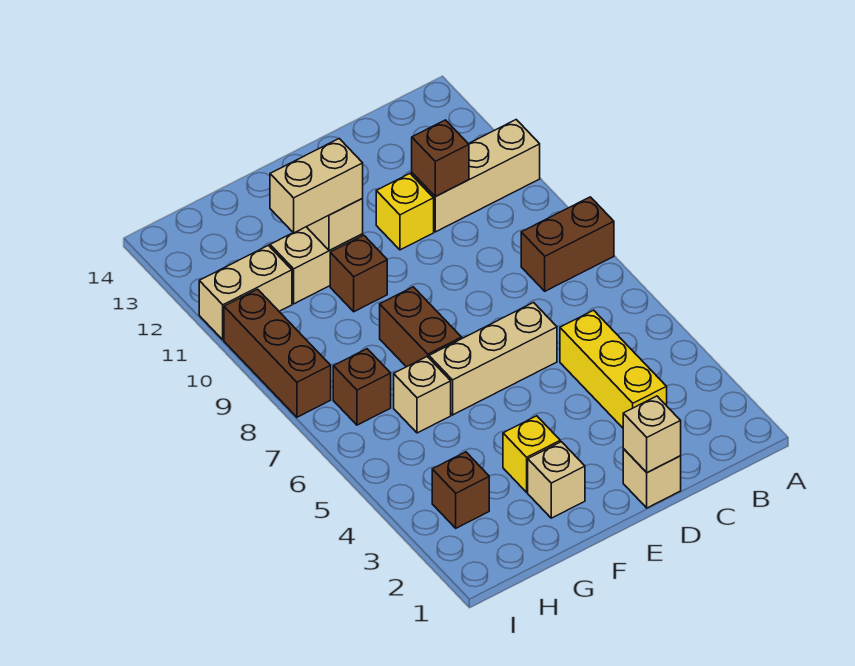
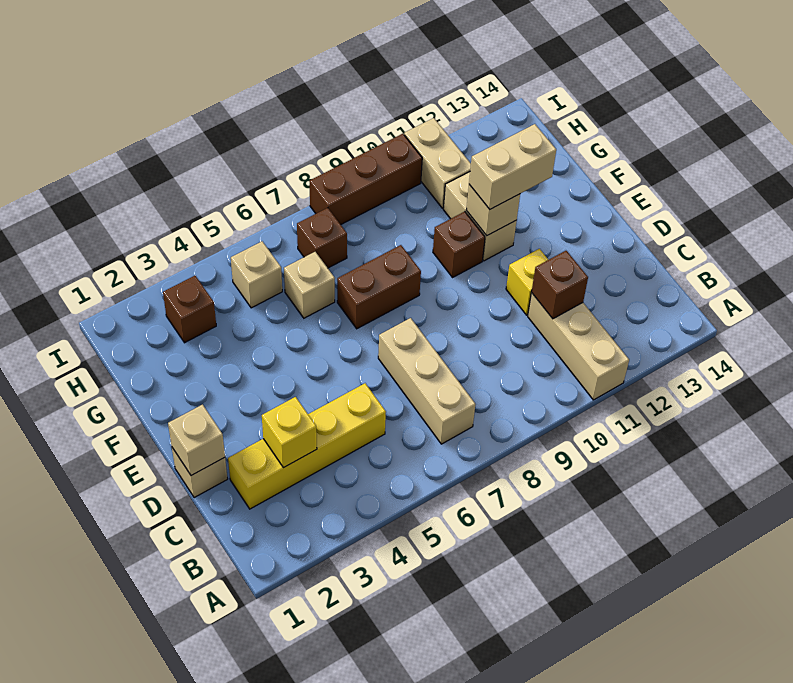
brown 1x2 brick [521,197,614,291] -> none
yellow 1x3 brick [560,310,667,428] -> yellow 1x4 brick [228,383,386,509]
tan 1x3 brick [429,303,557,415] -> tan 1x3 brick moved to [378,318,475,444]
tan 1x1 brick [528,442,585,518] -> tan 1x1 brick moved to [231,241,282,308]
yellow 1x1 brick [503,416,560,492] -> yellow 1x1 brick moved to [262,397,317,468]
tan 1x2 brick [270,139,363,233] -> tan 1x2 brick turned to [469,124,556,209]

